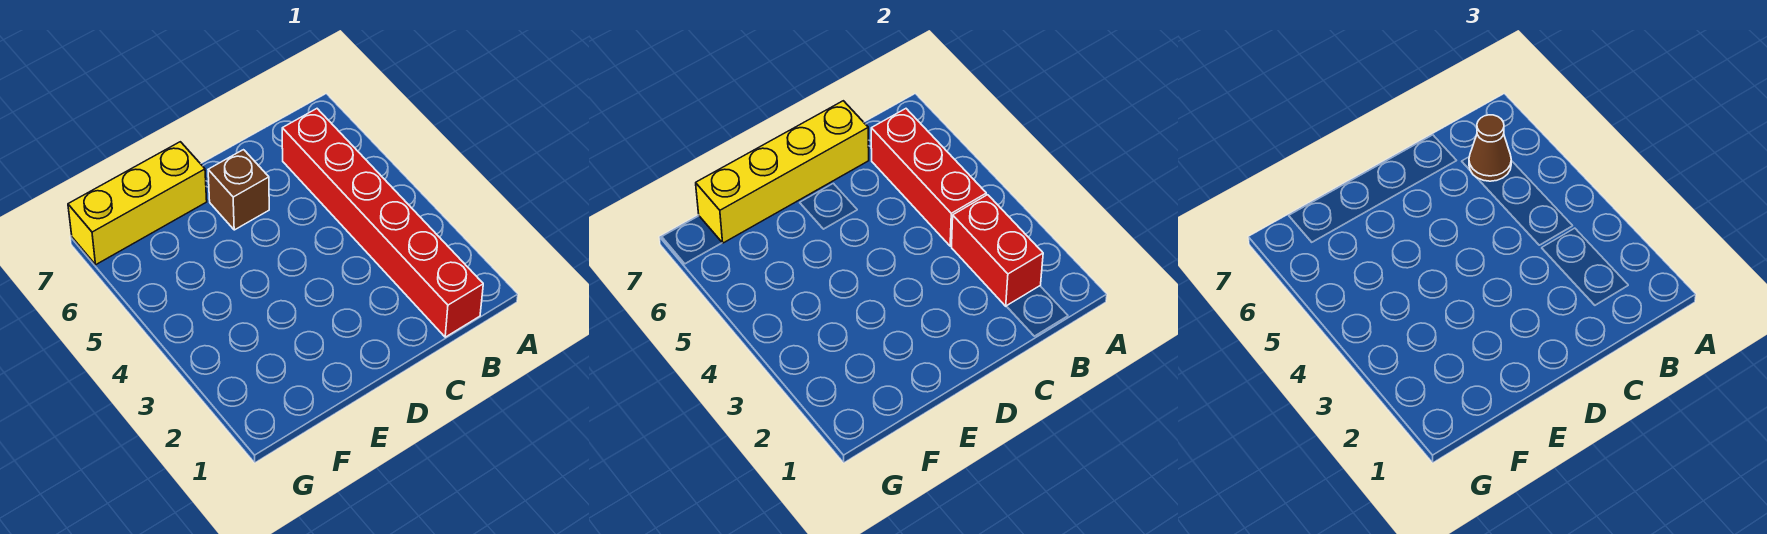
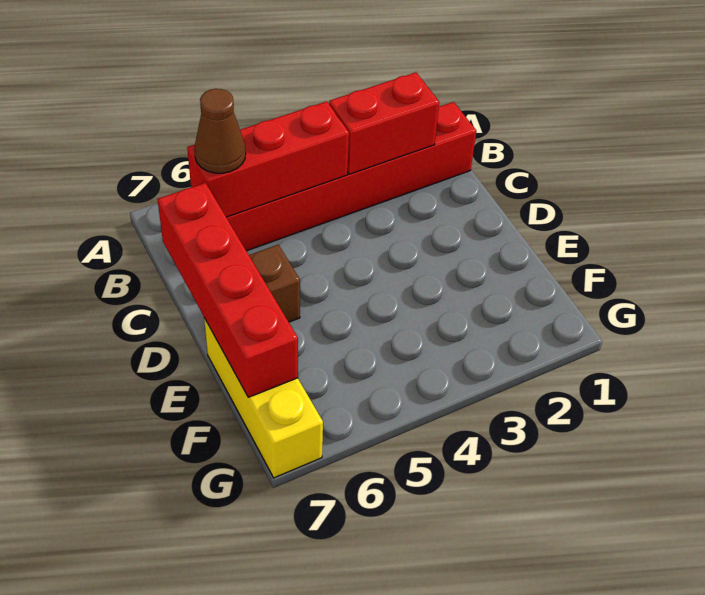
yellow 1x4 brick [696,101,869,243] -> red 1x4 brick [158,183,298,397]

